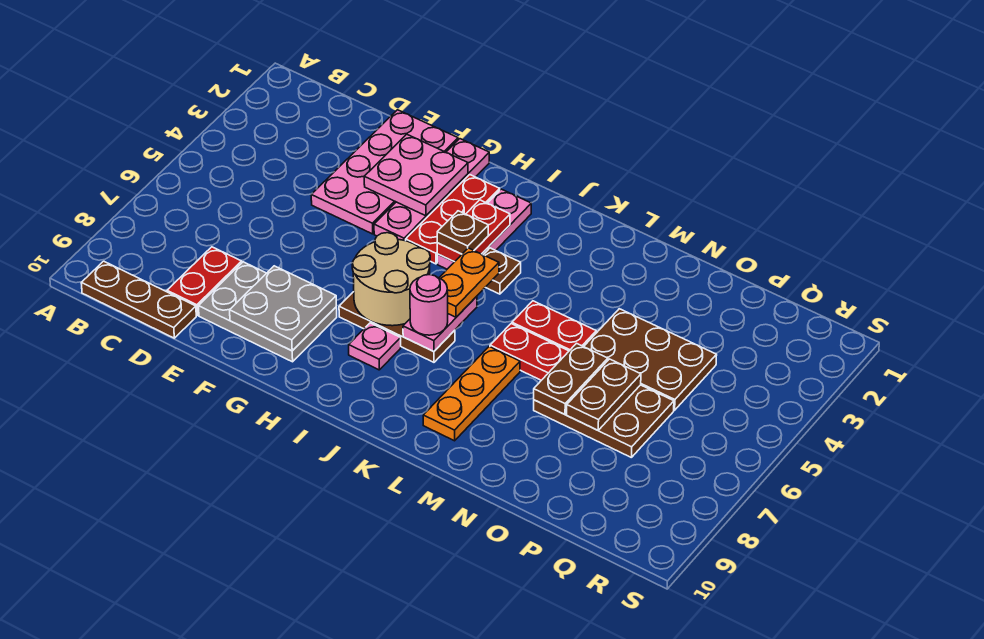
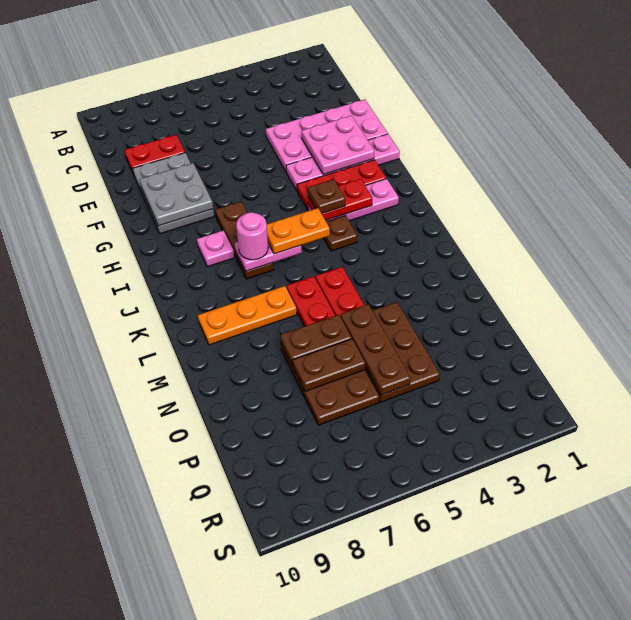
brown 1x3 plate [81,261,196,338] -> brown 1x3 plate moved to [341,304,410,395]
tan 2x2 round brick [352,233,430,326] -> none

